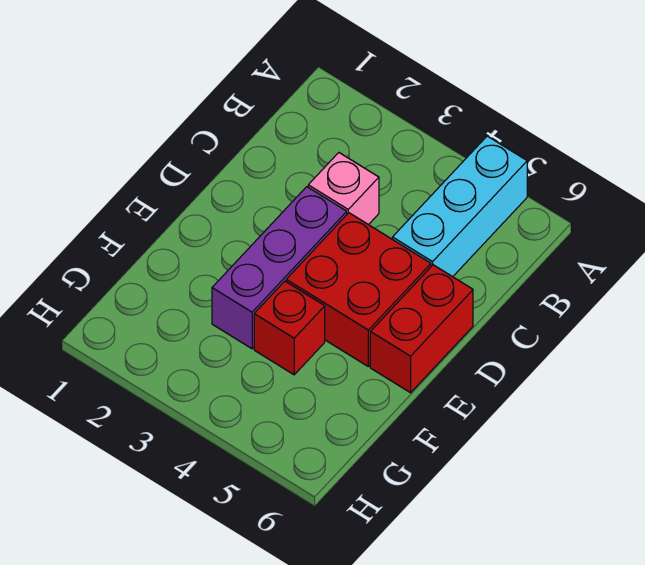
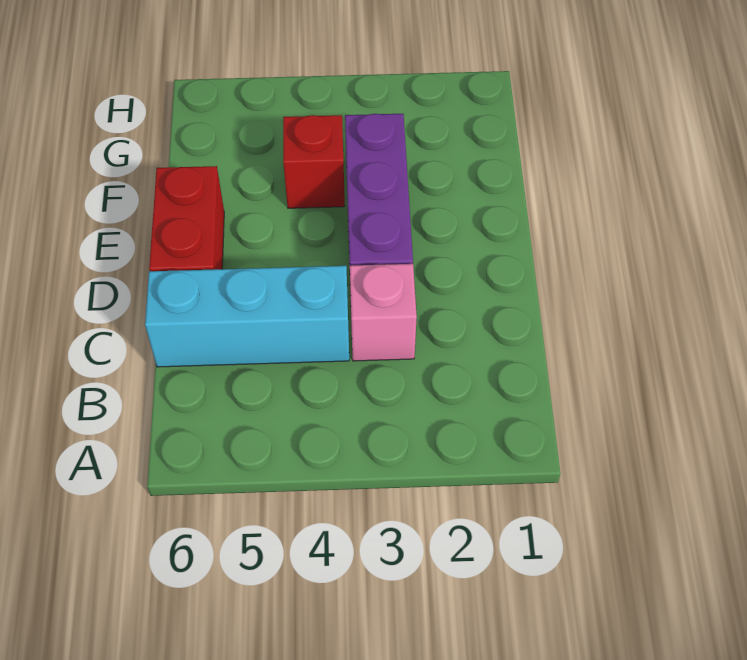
cyan 1x3 brick [392,136,527,277] -> cyan 1x3 brick turned to [145,266,349,367]
red 2x2 brick [286,213,431,366] -> none

